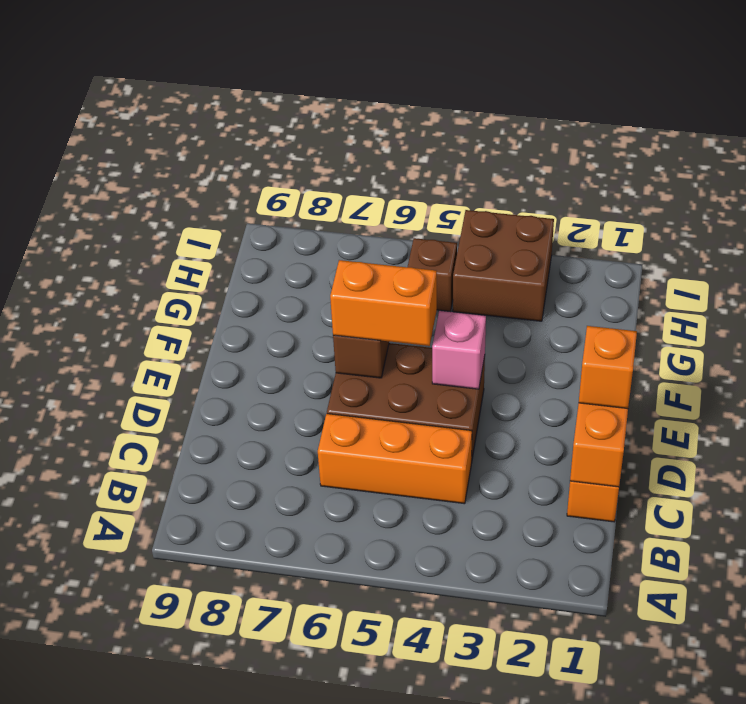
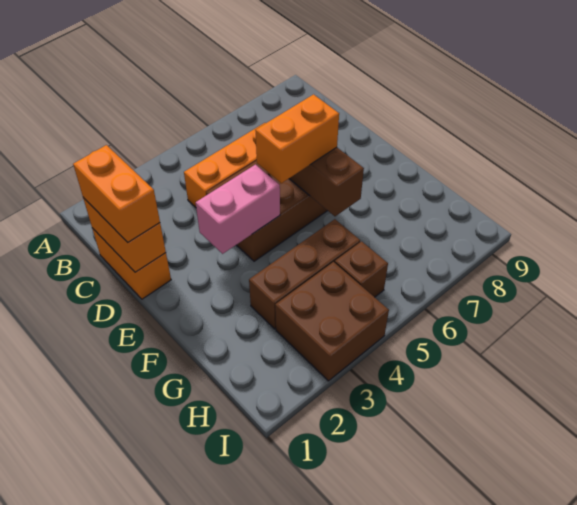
orange 1x1 brick [579,326,637,409] -> orange 1x2 brick [73,145,160,242]
pink 1x1 brick [432,311,486,389] -> pink 1x2 brick [196,165,280,254]
none -> brown 1x3 brick [249,219,360,329]

